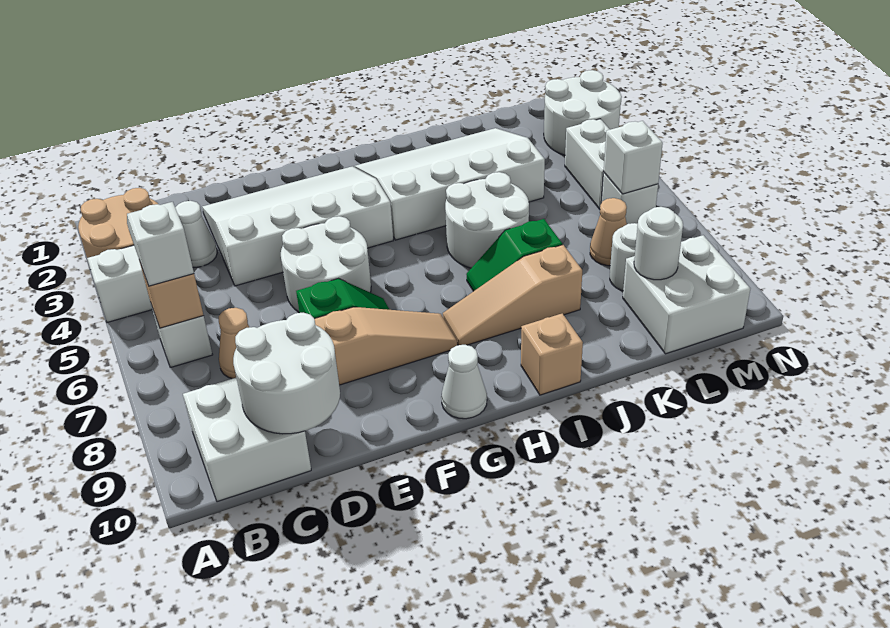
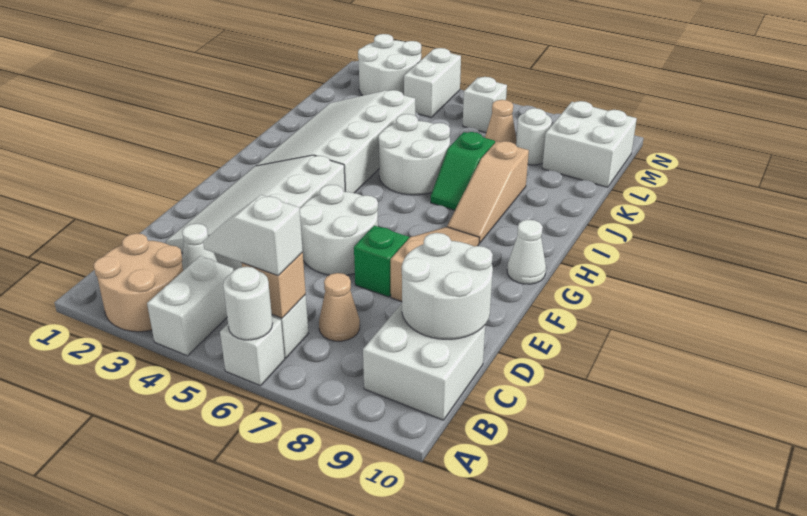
tan 1x1 brick [521,313,583,395] -> none
white 1x1 round brick [634,207,683,280] -> white 1x1 round brick moved to [223,267,273,340]
white 1x2 brick [565,119,610,209] -> white 1x2 brick turned to [404,48,461,117]
white 1x1 brick [604,121,663,194] -> white 1x1 brick moved to [220,317,285,386]

